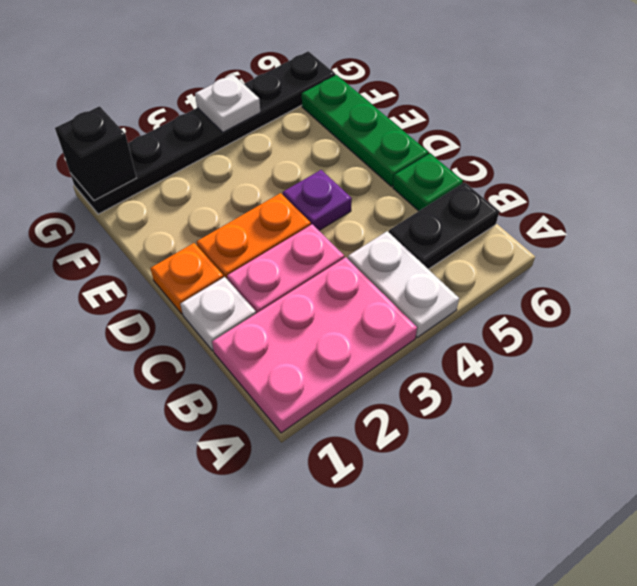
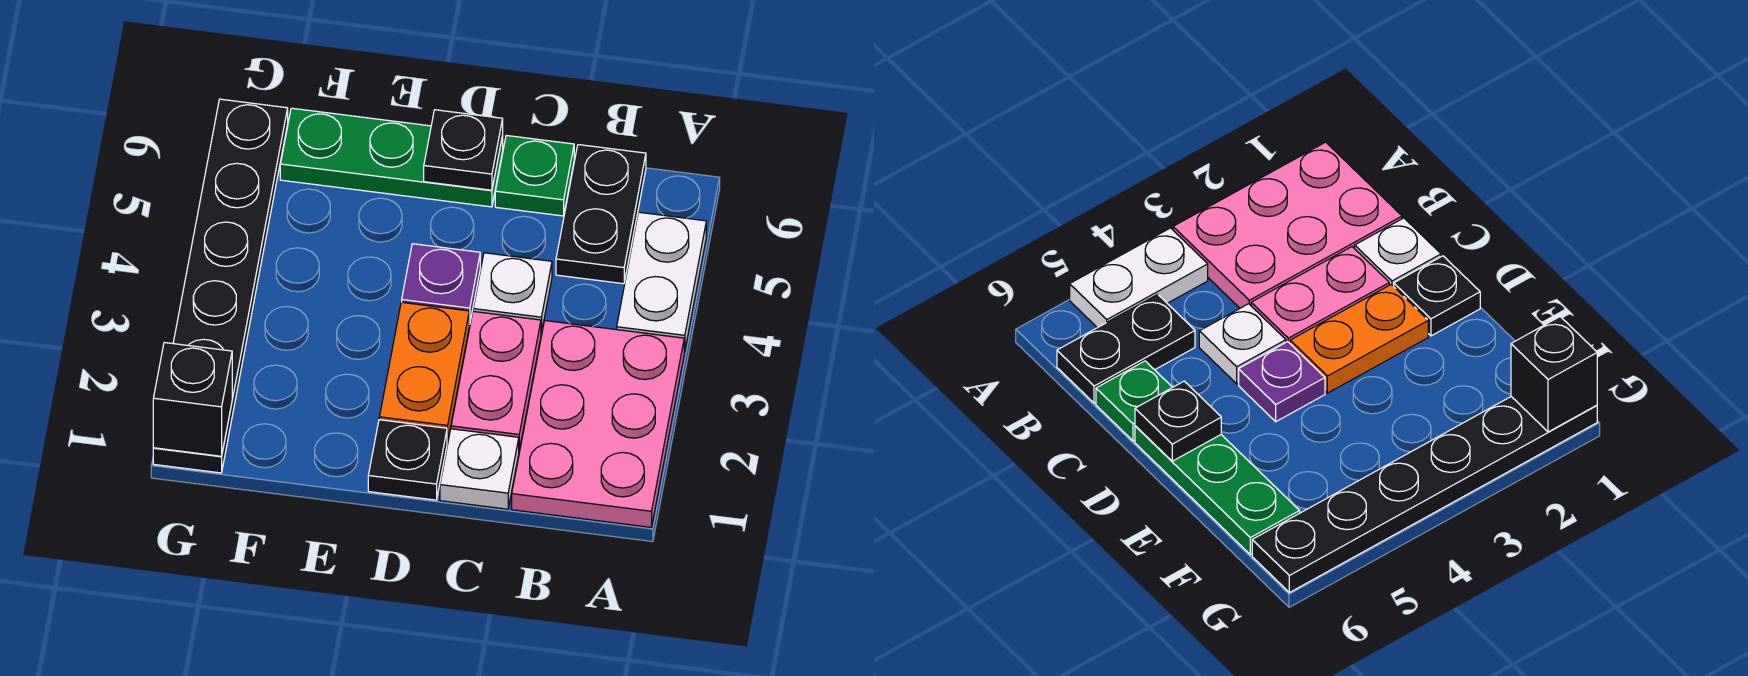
white 1x2 plate [348,231,459,338] -> white 1x2 plate turned to [617,212,706,351]
orange 1x1 plate [150,243,224,314] -> black 1x1 plate [368,420,447,500]
none -> black 1x1 plate [424,110,503,190]
white 1x1 plate [195,74,260,132] -> white 1x1 plate moved to [473,253,552,333]

